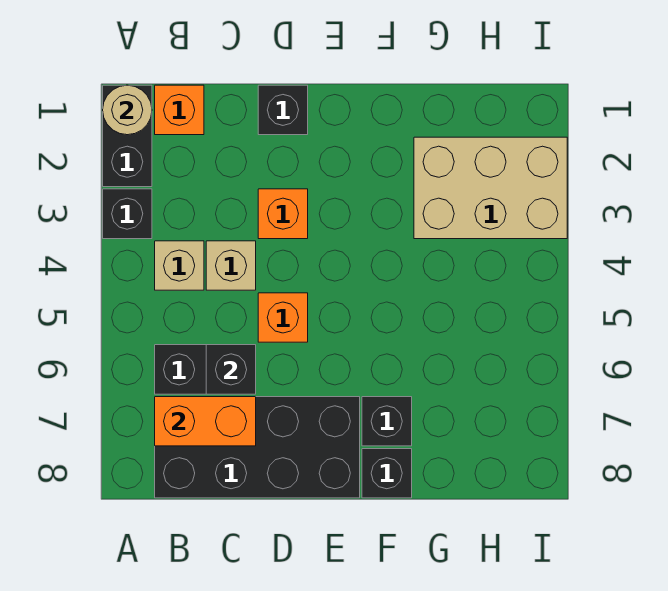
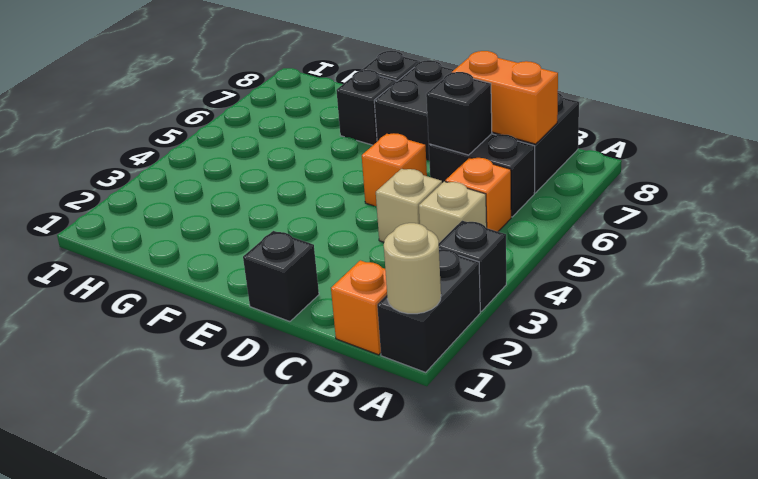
orange 1x1 brick [258,189,308,239] -> orange 1x1 brick moved to [445,158,511,231]
tan 2x3 brick [414,137,567,239] -> none

